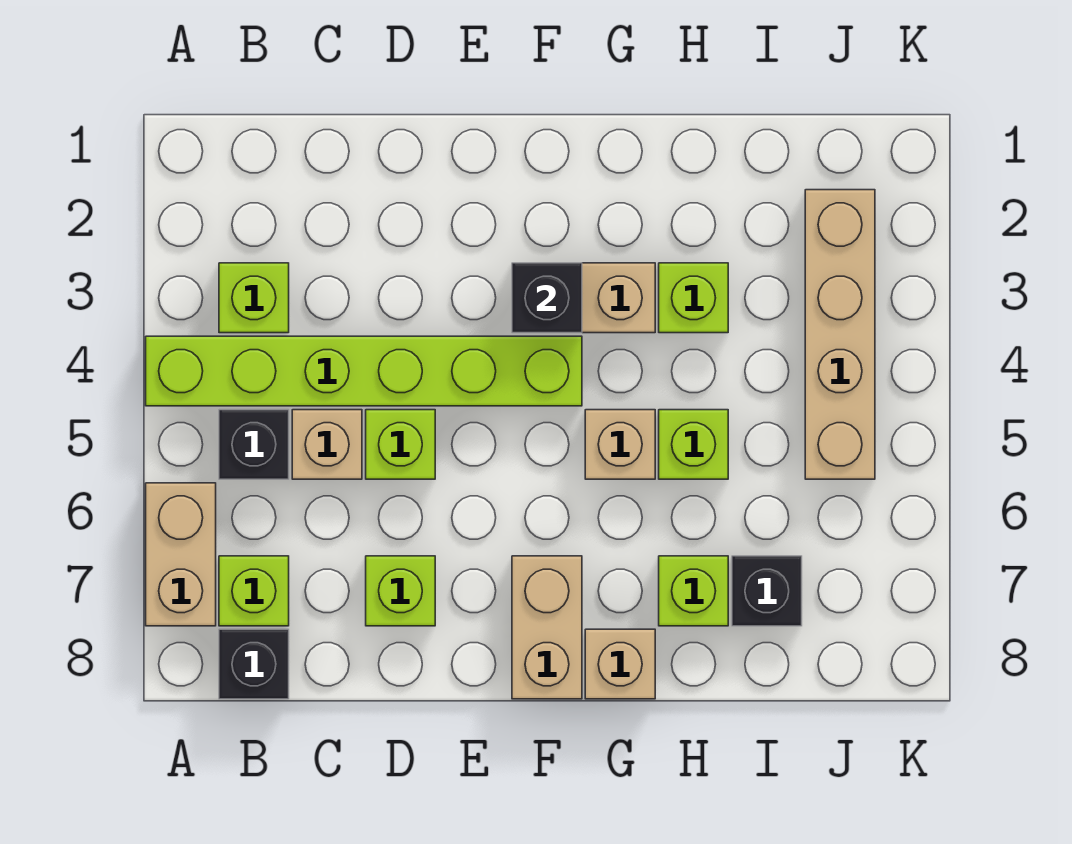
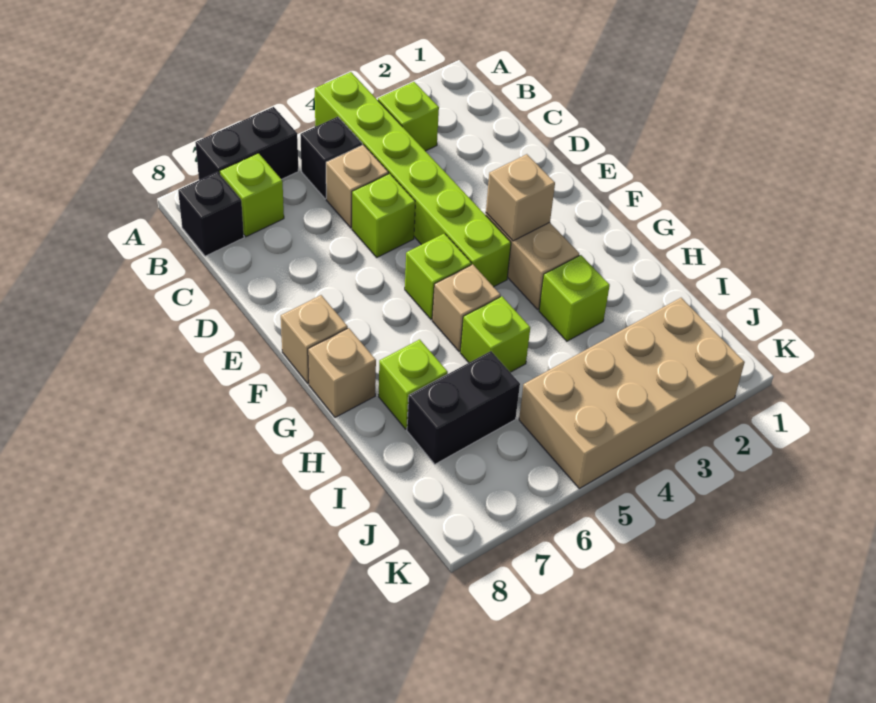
tan 1x2 brick [146,483,216,626] -> black 1x2 brick [195,107,298,180]
lime 1x1 brick [366,556,435,626] -> lime 1x1 brick moved to [405,233,471,319]
black 1x1 brick [512,263,582,333] -> tan 1x1 brick [486,154,555,241]
tan 1x2 brick [512,556,582,699] -> tan 1x1 brick [281,295,348,383]
black 1x1 brick [732,556,802,626] -> black 1x2 brick [407,351,520,464]
tan 1x4 brick [805,190,875,479] -> tan 2x4 brick [519,298,745,489]

